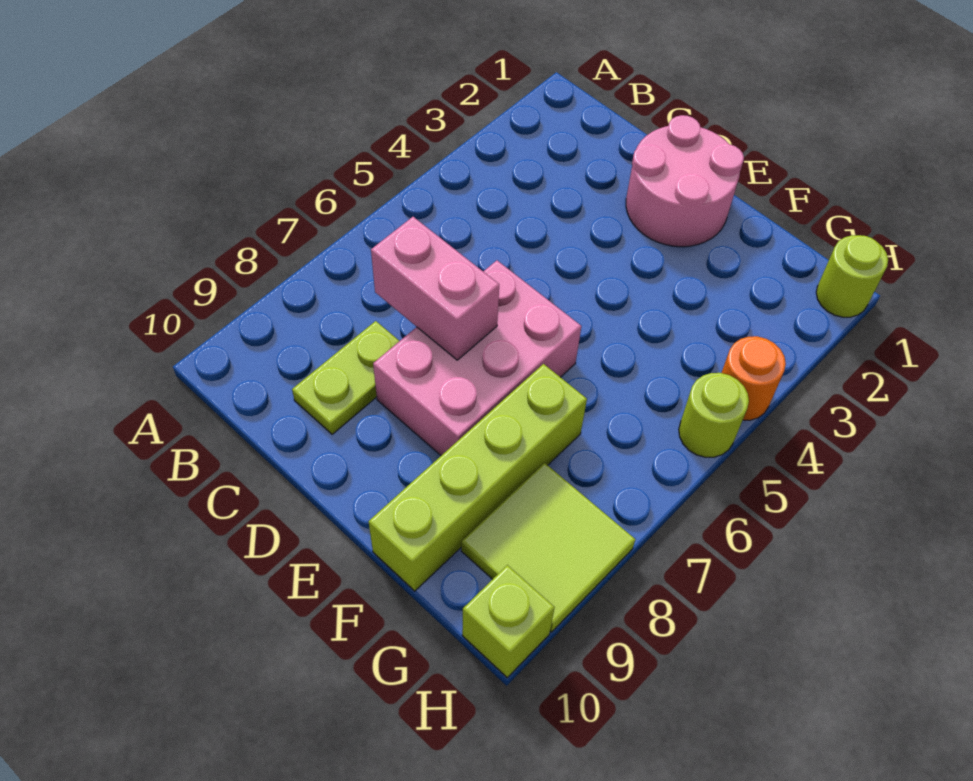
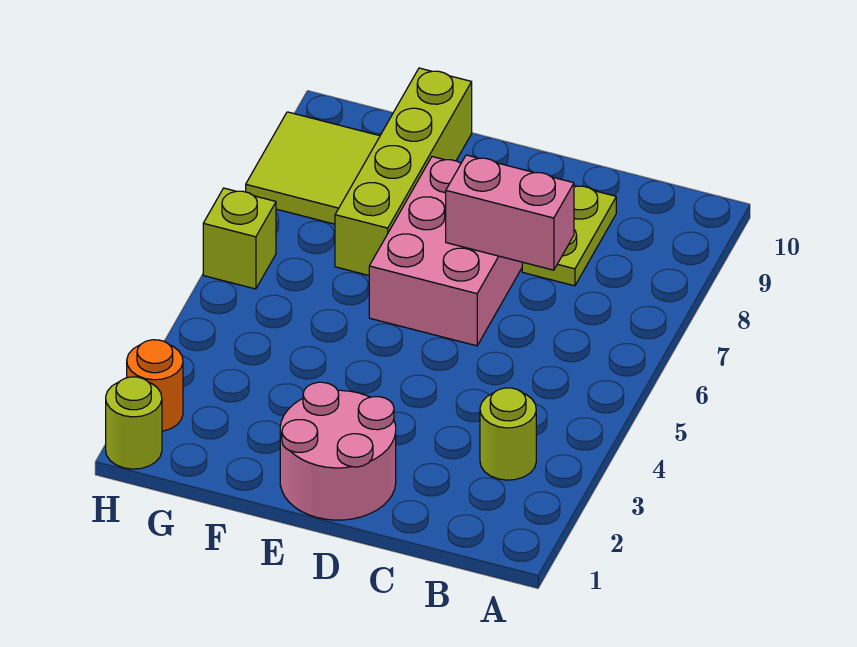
orange 1x1 round brick [722,336,786,420] -> orange 1x1 round brick moved to [127,340,183,431]
lime 1x1 round brick [679,373,749,457] -> lime 1x1 round brick moved to [480,388,536,480]
lime 1x1 brick [462,565,555,678] -> lime 1x1 brick moved to [203,188,276,289]

